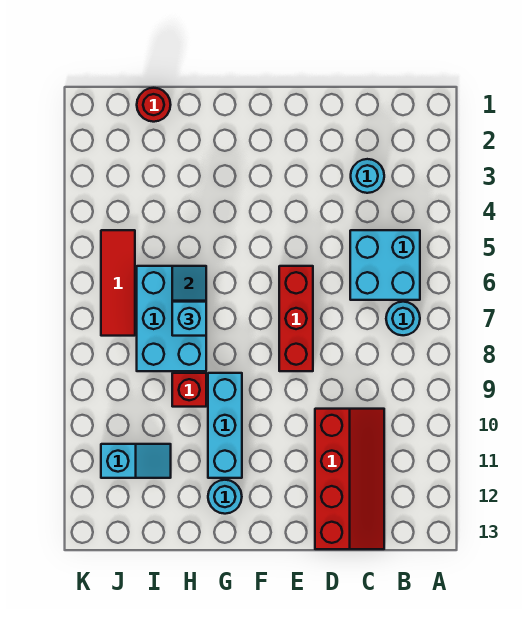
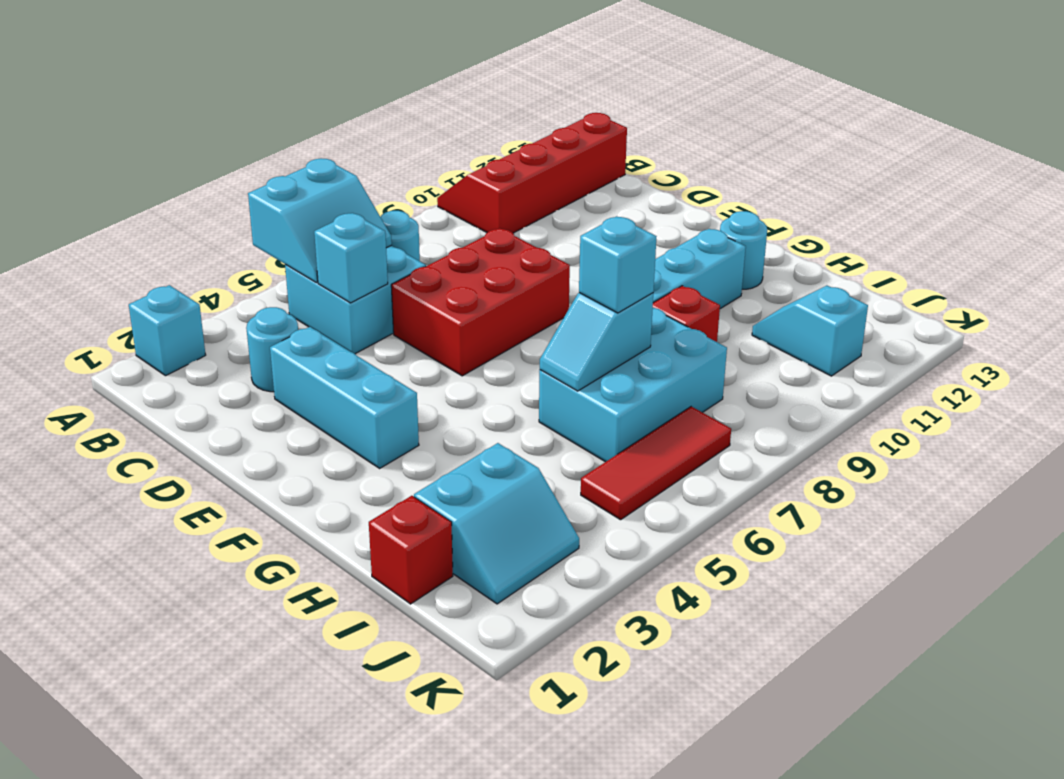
none -> cyan 1x1 brick [129,285,206,376]
none -> cyan 2x2 slope [248,158,392,283]
none -> cyan 1x1 brick [314,213,388,303]
red 2x4 slope [315,409,384,549] -> red 2x4 slope moved to [437,113,627,233]
none -> cyan 1x3 brick [270,327,419,468]
red 1x3 brick [279,266,313,371] -> red 2x3 brick [391,228,570,376]
red 1x1 round brick [137,88,171,122] -> red 1x1 brick [369,496,453,604]
none -> cyan 2x2 slope [414,443,579,604]

